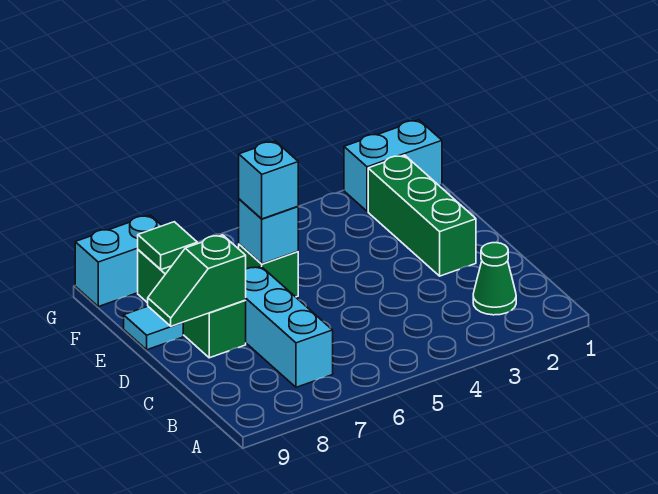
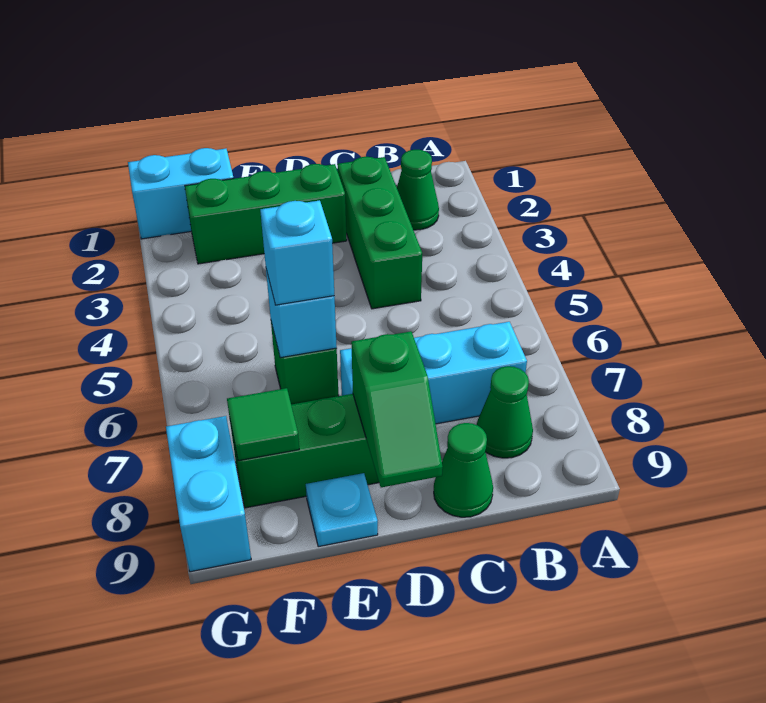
none -> green 1x1 cone [477,366,533,458]
none -> green 1x3 brick [337,157,422,309]
none -> green 1x1 cone [434,423,493,517]
cyan 1x1 tile [124,306,183,350] -> cyan 1x1 plate [306,473,378,547]
cyan 1x2 brick [344,120,442,211] -> cyan 1x2 brick turned to [128,148,234,239]

